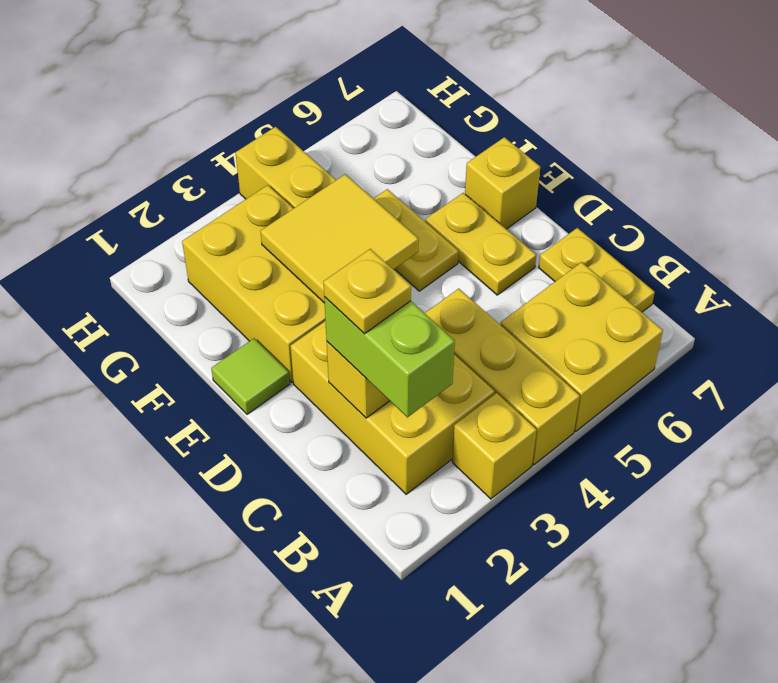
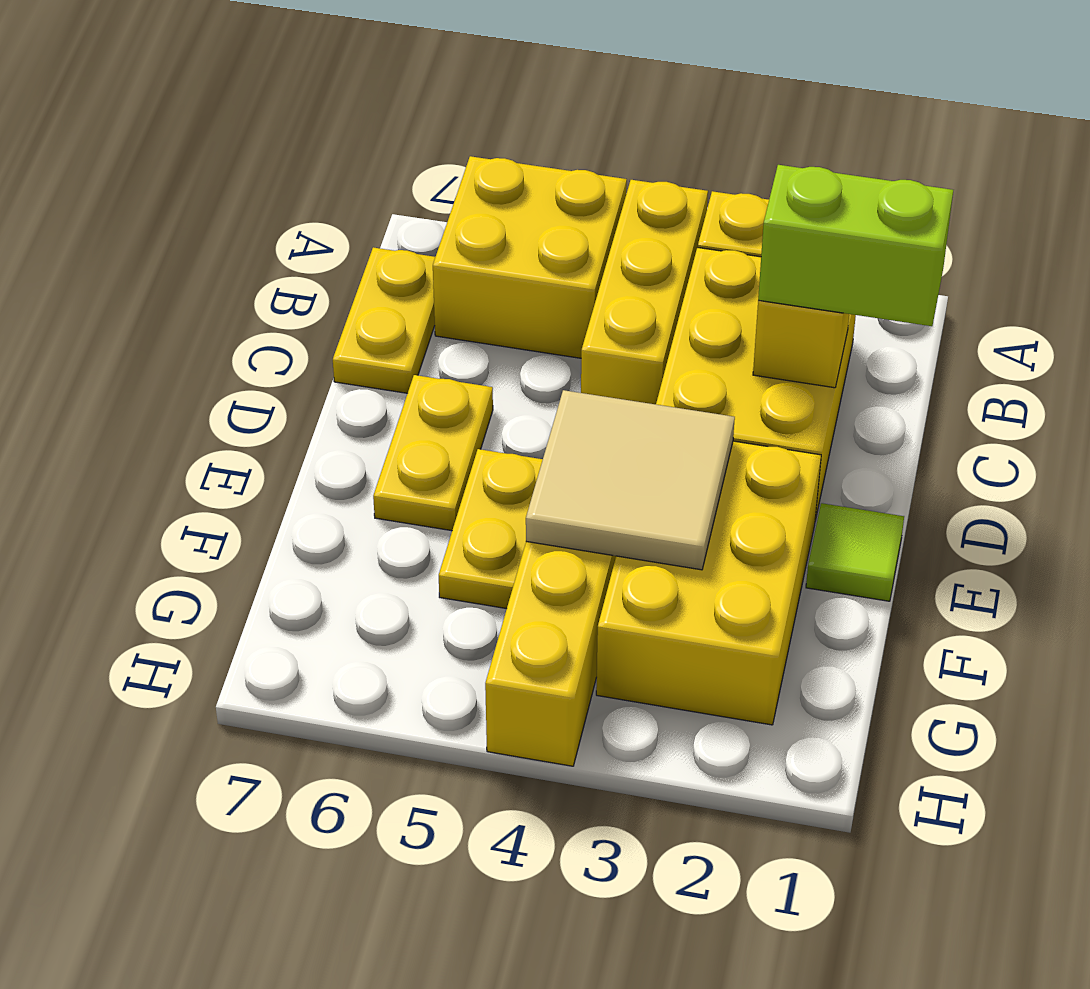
lime 1x2 brick [324,297,455,417] -> lime 1x2 brick turned to [758,165,953,326]
yellow 1x1 plate [323,249,411,334] -> none
yellow 2x2 tile [260,174,419,303] -> tan 2x2 tile [526,390,735,570]
yellow 1x1 brick [465,137,540,229] -> none

